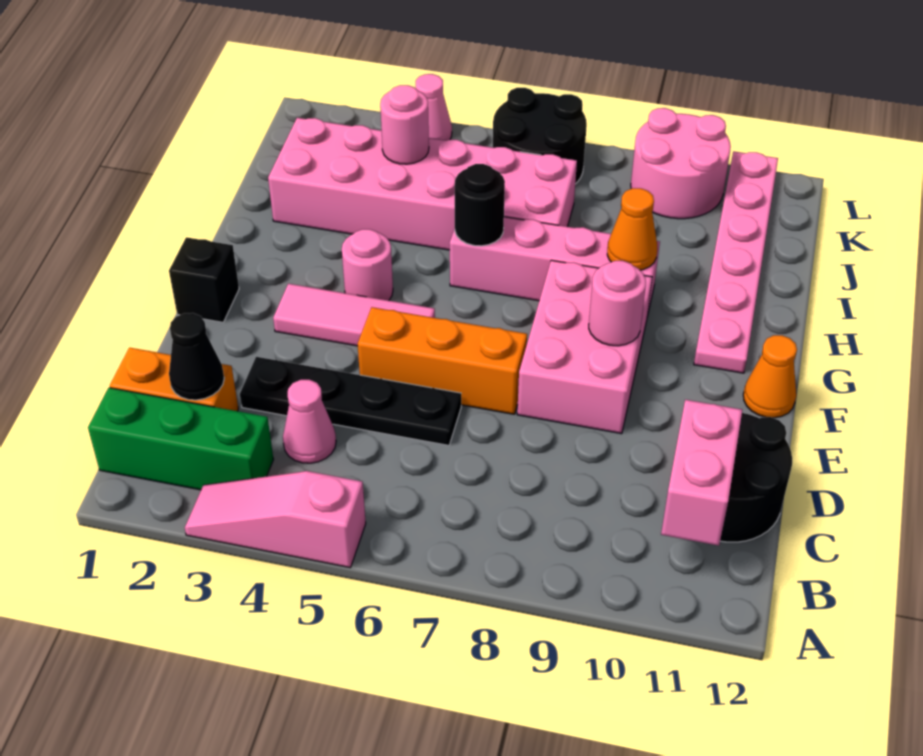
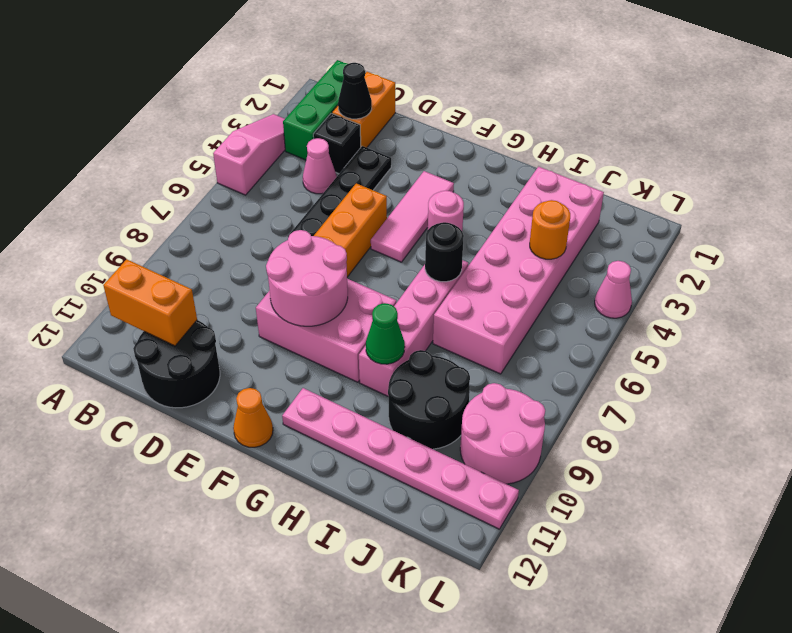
pink 1x2 brick [661,400,742,546] -> orange 1x2 brick [103,259,197,346]
black 1x1 brick [169,237,239,322] -> black 1x1 brick moved to [313,113,361,174]
pink 1x1 round brick [589,261,646,346] -> pink 2x2 round brick [266,230,348,326]
orange 1x1 cone [607,188,657,270] -> green 1x1 cone [366,303,405,364]
pink 1x1 round brick [380,85,429,164] -> orange 1x1 round brick [530,200,570,259]
black 2x2 round brick [493,88,587,184] -> black 2x2 round brick moved to [388,350,470,449]

